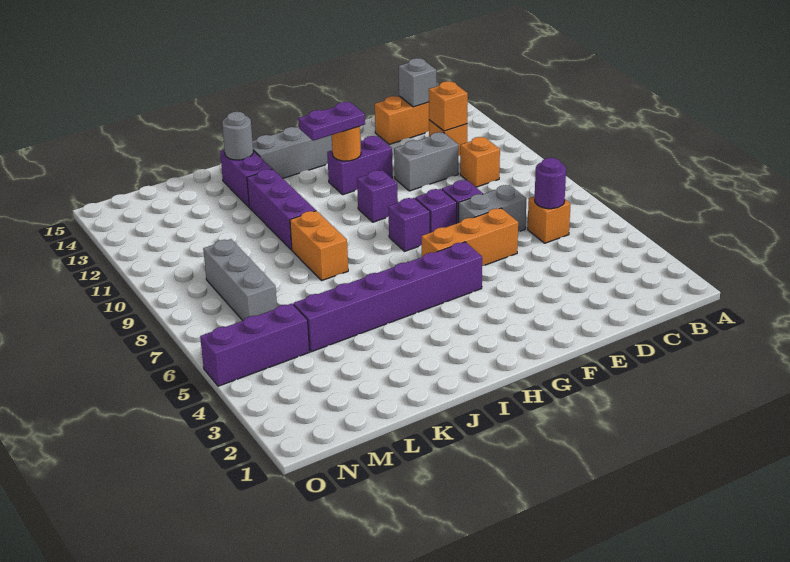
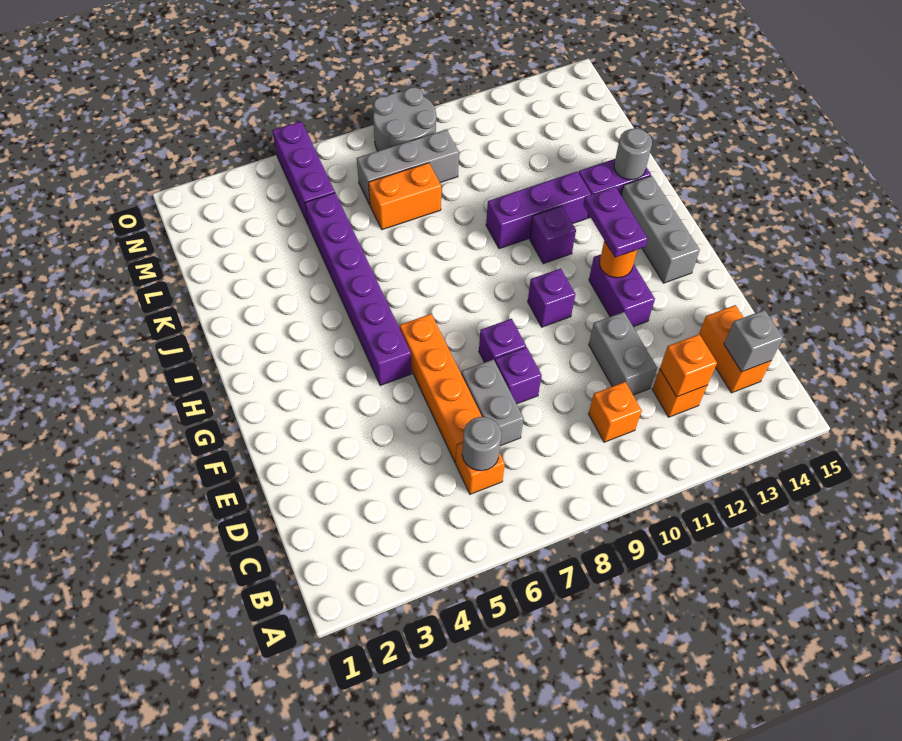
purple 1x1 round brick [535,158,566,209] -> grey 1x1 round brick [462,417,501,471]
orange 1x3 brick [422,208,518,266] -> orange 1x4 brick [400,314,482,463]
purple 1x1 brick [388,198,430,251] -> purple 1x1 brick moved to [530,206,576,264]
orange 1x2 brick [290,211,348,280] -> orange 1x2 brick moved to [369,163,441,230]
none -> grey 2x2 round brick [373,87,436,151]

